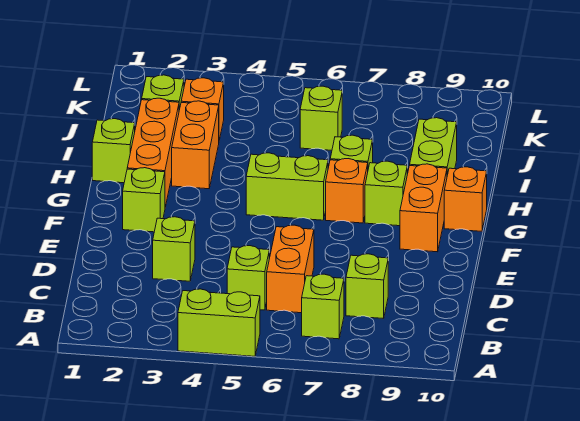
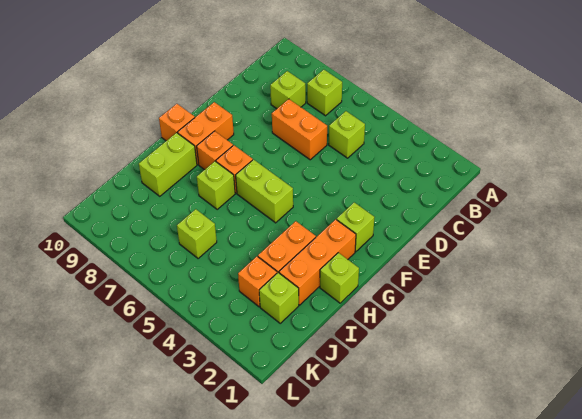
lime 1x2 brick [178,289,260,356] -> none
orange 1x2 brick [267,225,314,313] -> orange 1x2 brick turned to [272,99,327,160]
lime 1x1 brick [153,217,195,281] -> none
lime 1x1 brick [365,161,407,226] -> orange 1x1 brick [197,131,233,170]

